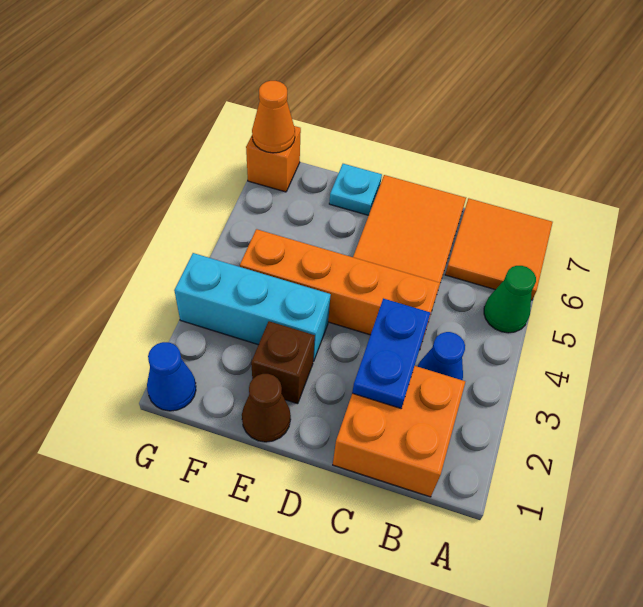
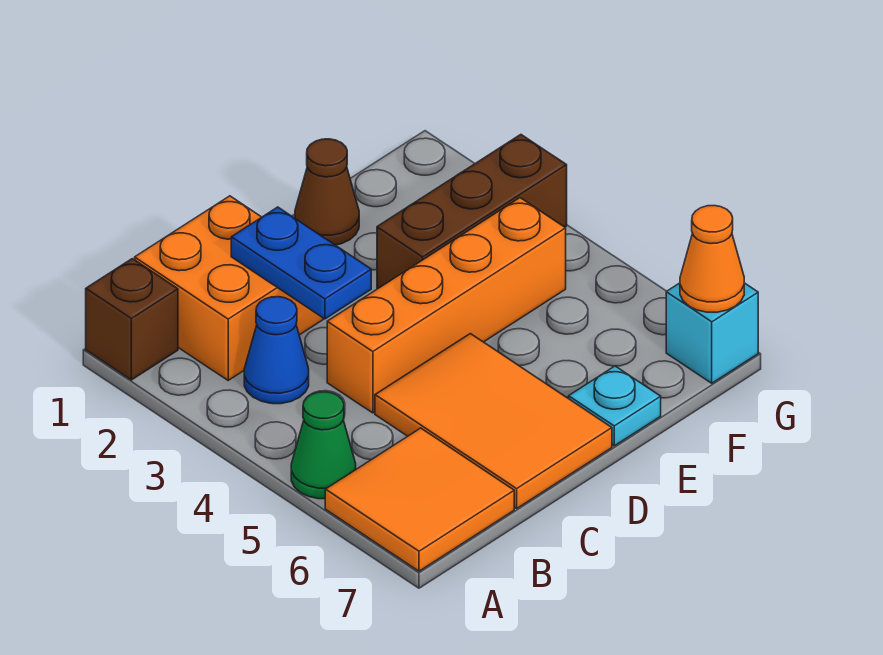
brown 1x1 brick [251,321,315,404] -> brown 1x1 brick moved to [86,259,178,380]
cyan 1x3 brick [174,253,331,362] -> brown 1x3 brick [377,135,567,289]
blue 1x1 cone [147,342,196,411] -> none
orange 1x1 brick [246,126,301,192] -> cyan 1x1 brick [666,283,758,383]

